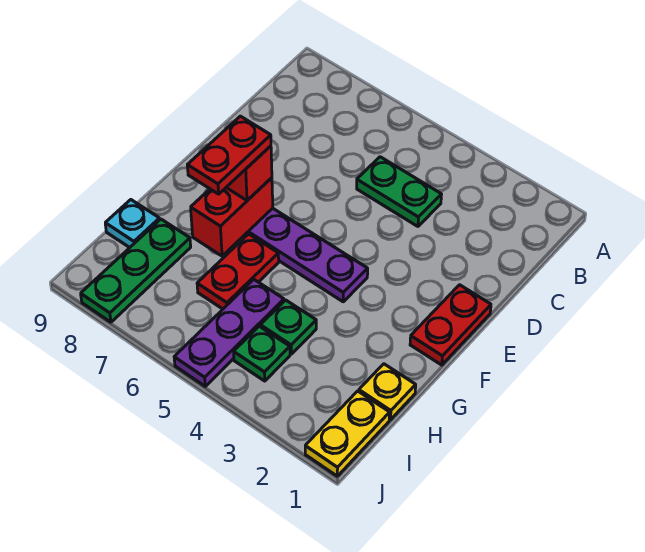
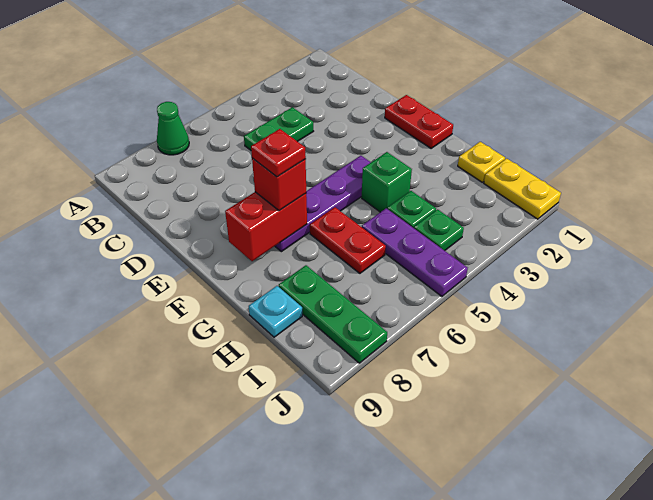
none -> green 1x1 cone [157,102,189,155]
red 1x2 brick [191,178,273,256] -> red 1x2 brick turned to [225,192,307,261]
red 1x2 plate [187,116,271,194] -> red 1x1 plate [251,129,306,177]
none -> green 1x1 brick [362,152,412,212]

